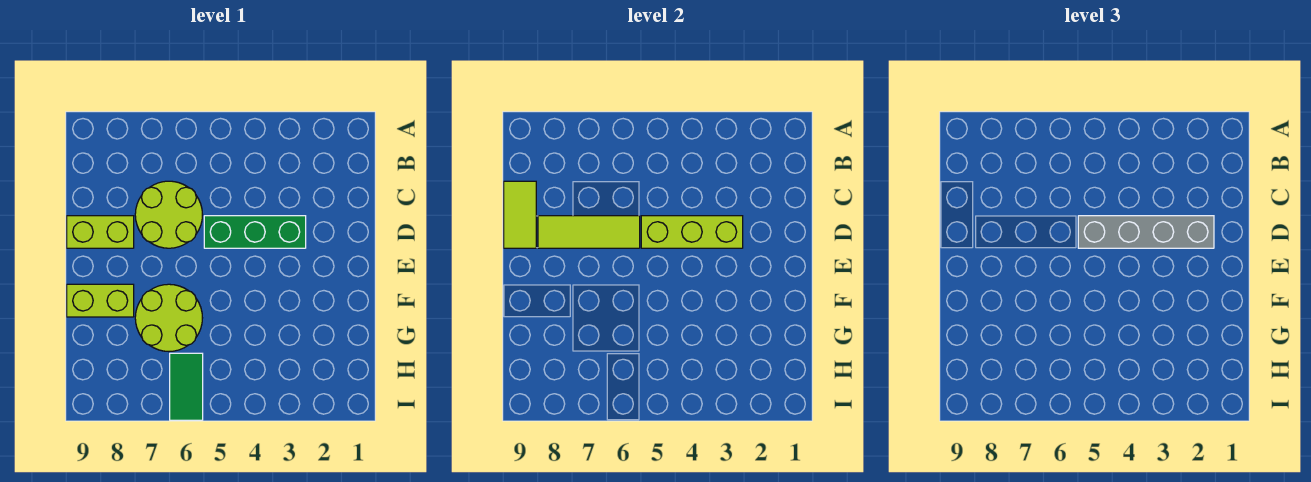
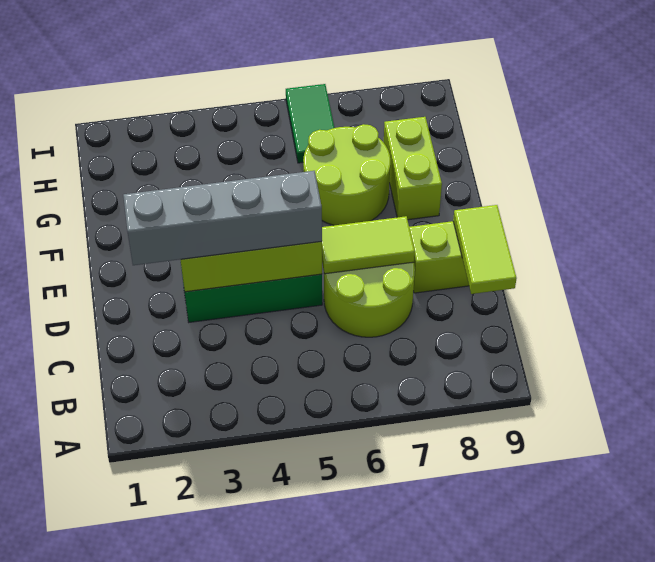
lime 1x3 tile [538,216,640,248] -> lime 1x2 tile [322,216,415,274]
lime 1x2 brick [67,284,134,317] -> lime 1x2 brick turned to [384,117,442,220]

